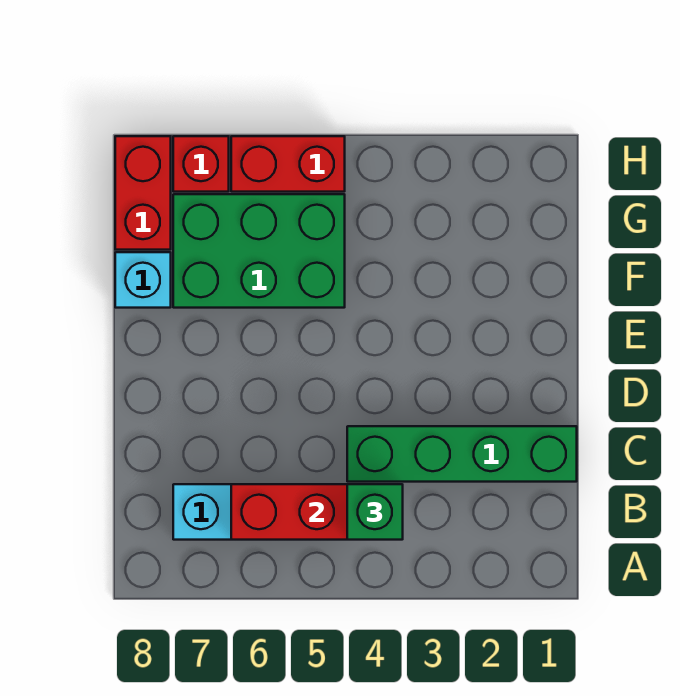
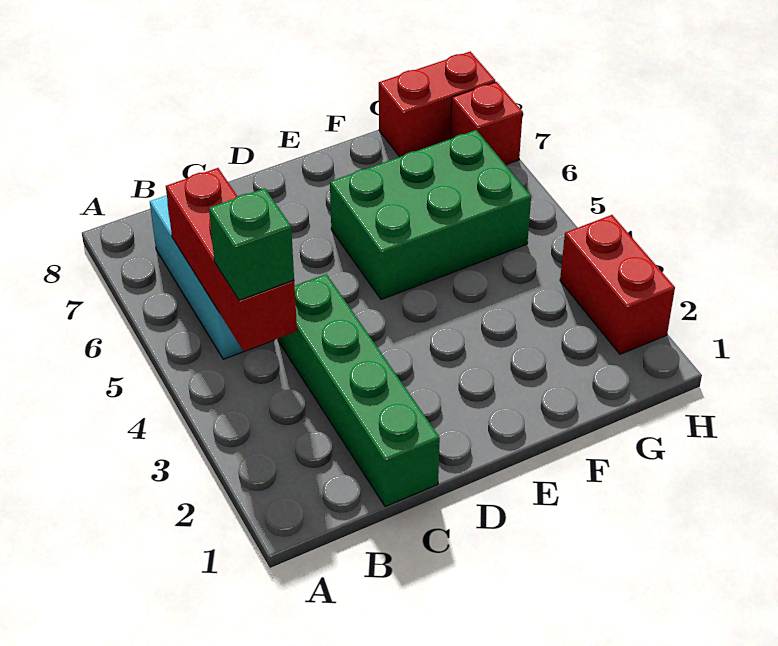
green 2x3 brick [173,194,345,308] -> green 2x3 brick turned to [330,130,531,300]
cyan 1x1 brick [115,252,171,308] -> none
red 1x2 brick [231,136,345,192] -> red 1x2 brick moved to [560,215,675,354]

